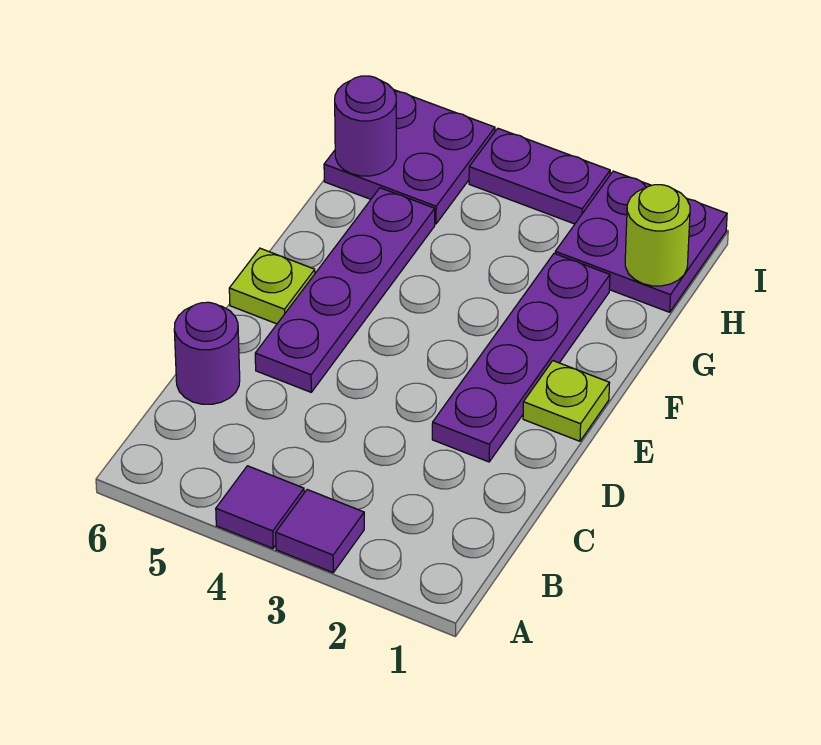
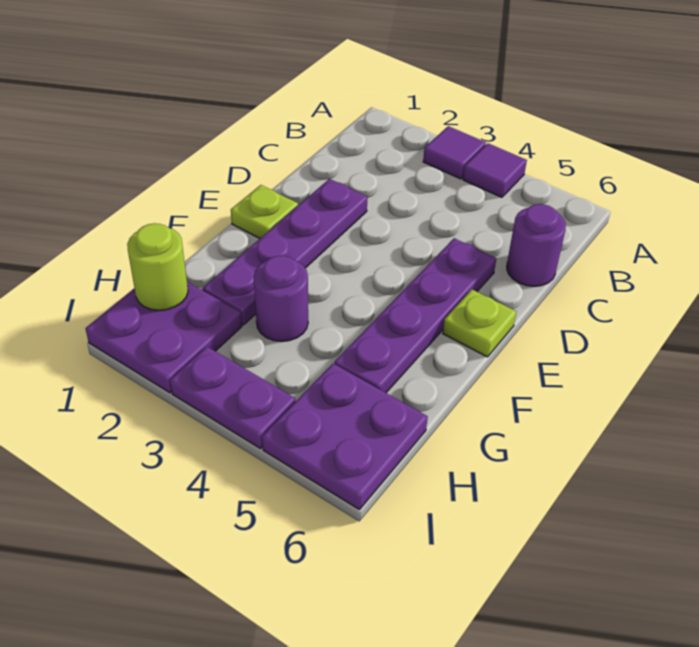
purple 1x1 round brick [335,76,396,176] -> purple 1x1 round brick moved to [254,256,308,342]

